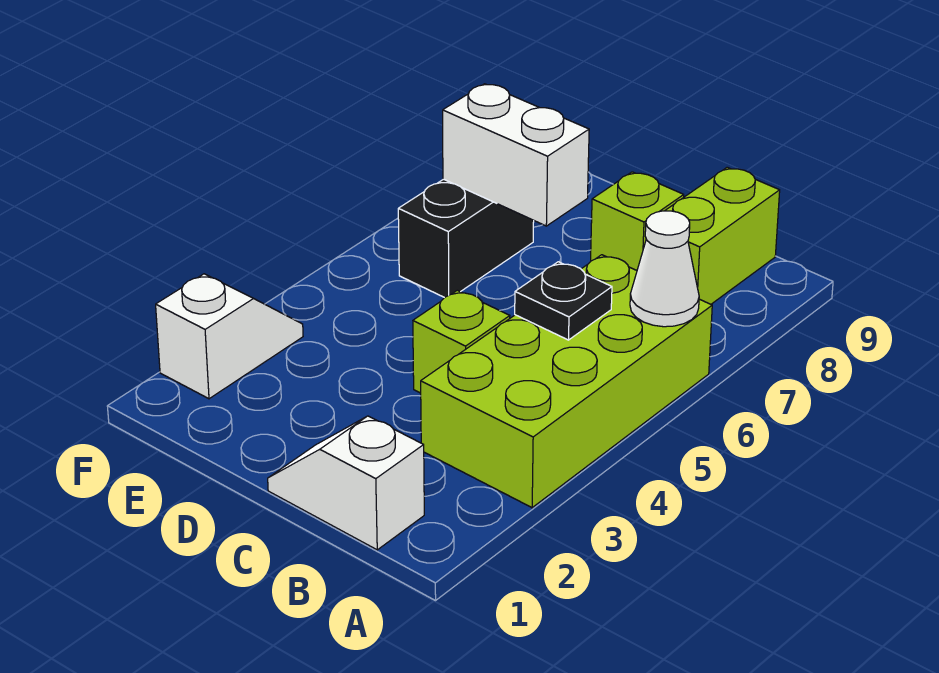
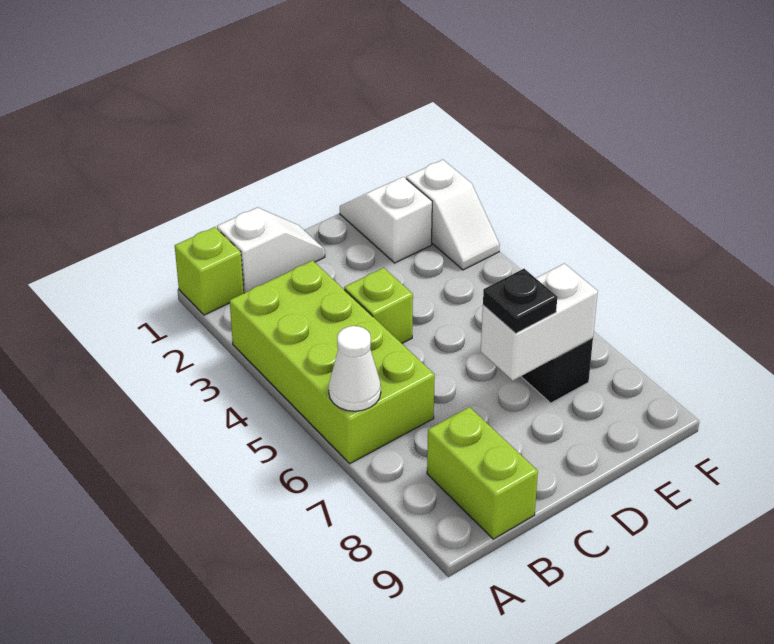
black 1x1 plate [515,262,612,340] -> black 1x1 plate moved to [483,269,557,334]
lime 1x1 brick [591,172,684,270] -> lime 1x1 brick moved to [175,227,244,315]
none -> white 1x2 slope [340,177,432,263]

